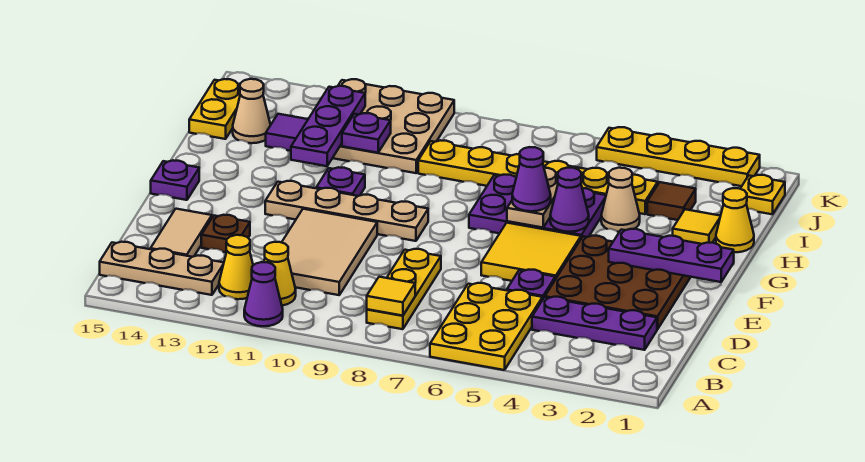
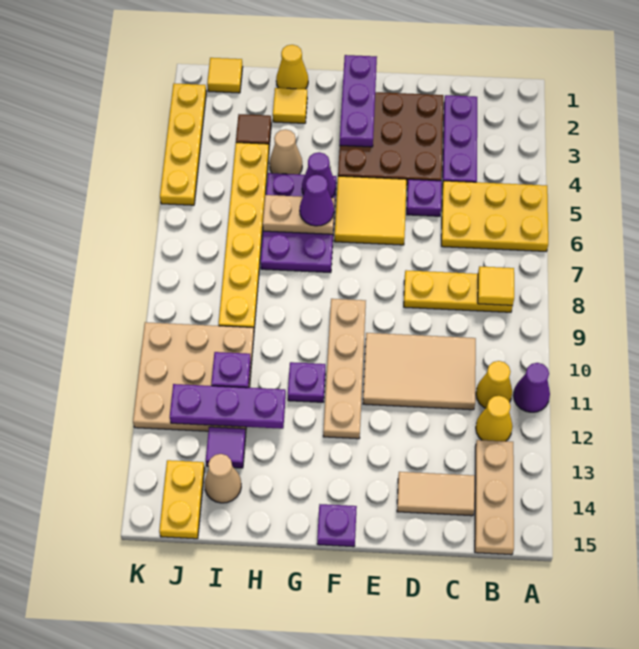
brown 1x1 plate [201,215,250,252] -> none
yellow 1x2 plate [189,79,240,139] -> yellow 1x2 plate turned to [159,460,205,539]
yellow 1x1 plate [740,175,785,214] -> yellow 1x1 tile [207,58,243,93]

